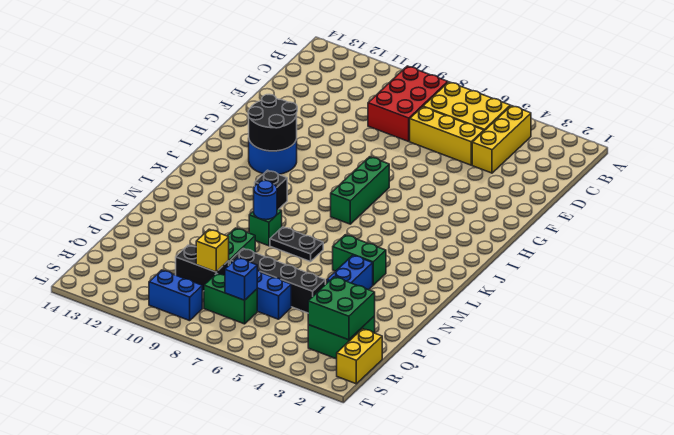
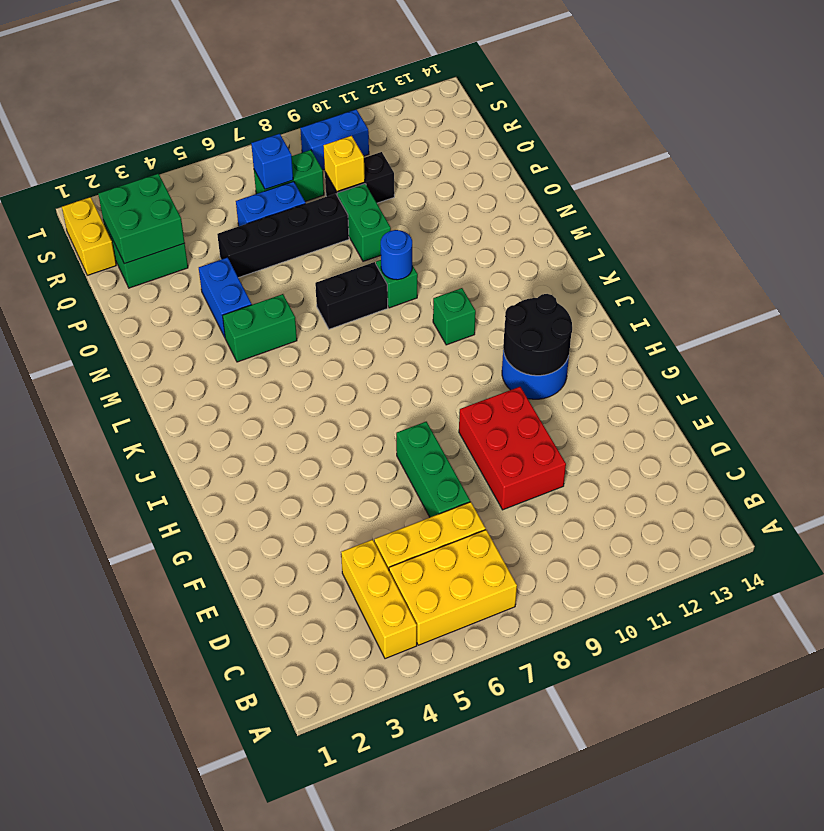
red 2x3 brick [368,66,448,141] -> red 2x3 brick moved to [459,387,566,510]
green 1x3 brick [331,157,389,224] -> green 1x3 brick moved to [396,422,470,517]
black 1x1 brick [255,170,287,209] -> green 1x1 brick [433,288,476,345]
black 1x2 plate [270,227,323,262] -> black 1x2 brick [315,262,388,329]

